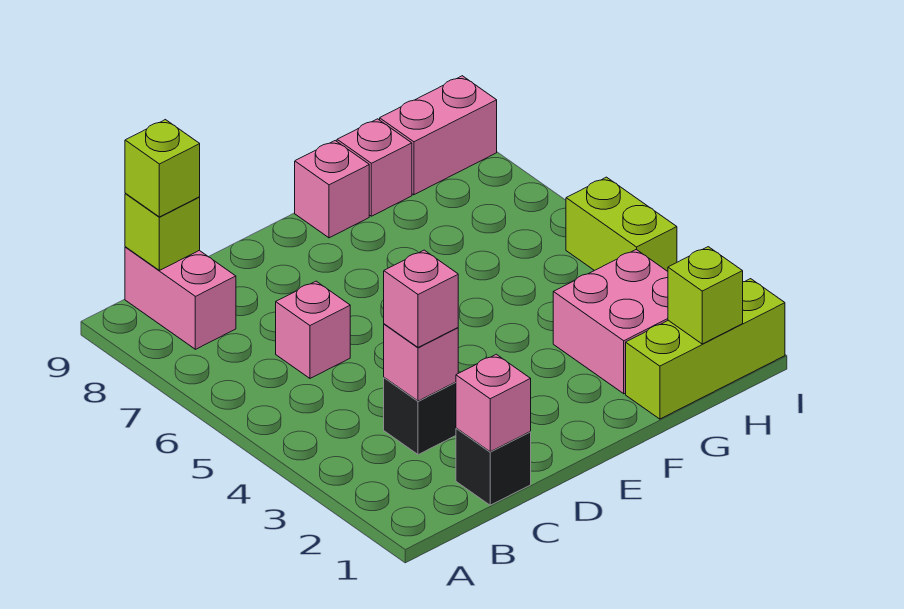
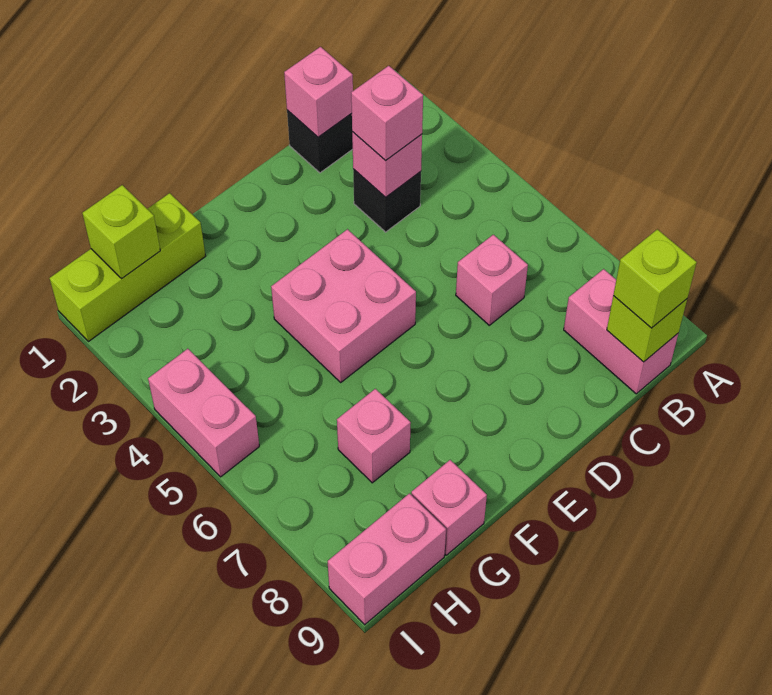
pink 1x1 brick [295,141,369,238] -> pink 1x1 brick moved to [337,389,411,483]
pink 2x2 brick [553,249,668,394] -> pink 2x2 brick moved to [271,229,416,382]
lime 1x2 brick [566,177,677,271] -> pink 1x2 brick [148,349,259,477]

